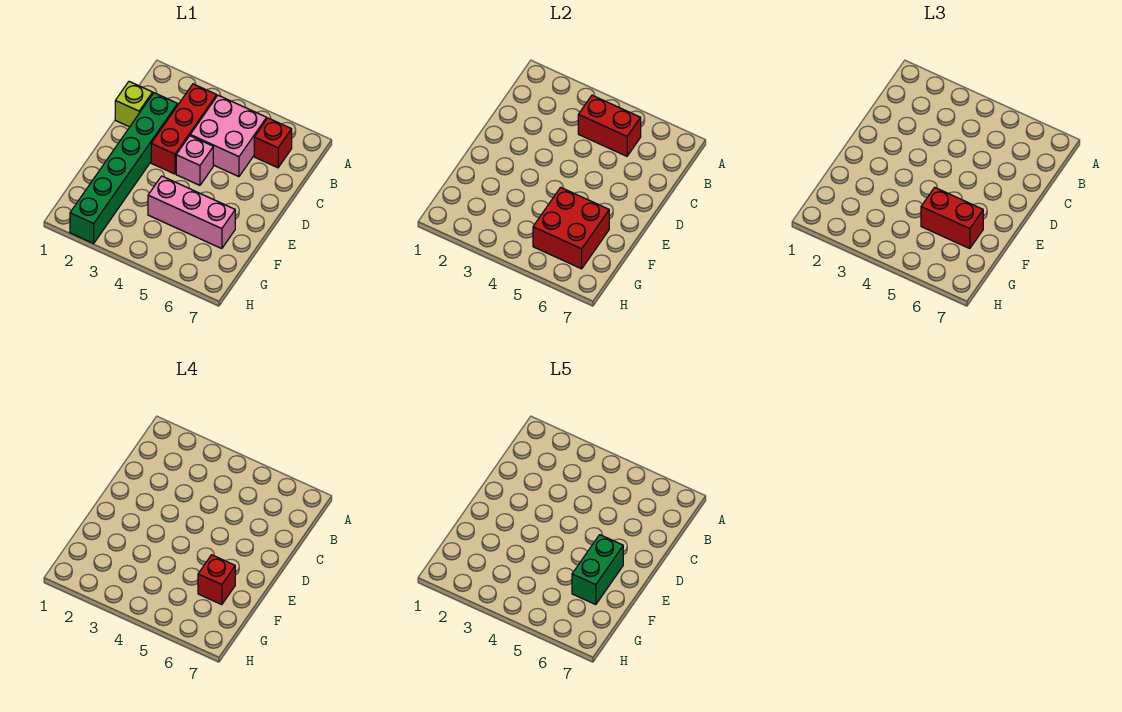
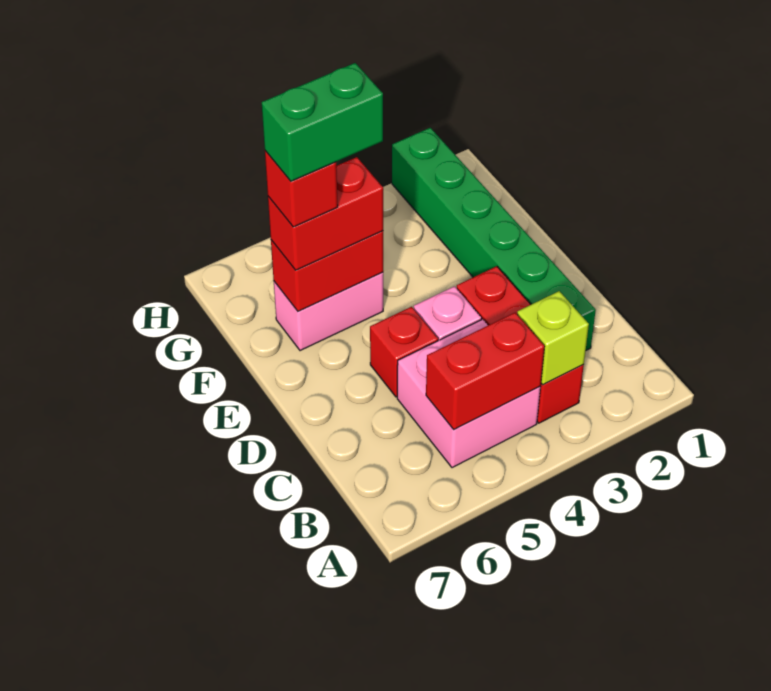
red 1x1 brick [254,118,292,168] -> red 1x1 brick moved to [370,307,438,397]
lime 1x1 brick [115,82,153,127] -> lime 1x1 brick moved to [517,291,589,385]
green 1x2 brick [572,535,623,605] -> green 1x2 brick turned to [262,63,383,181]
pink 1x3 brick [148,176,235,249] -> pink 1x2 brick [274,272,383,351]
red 2x2 brick [533,187,609,269] -> red 1x2 brick [271,231,383,311]

